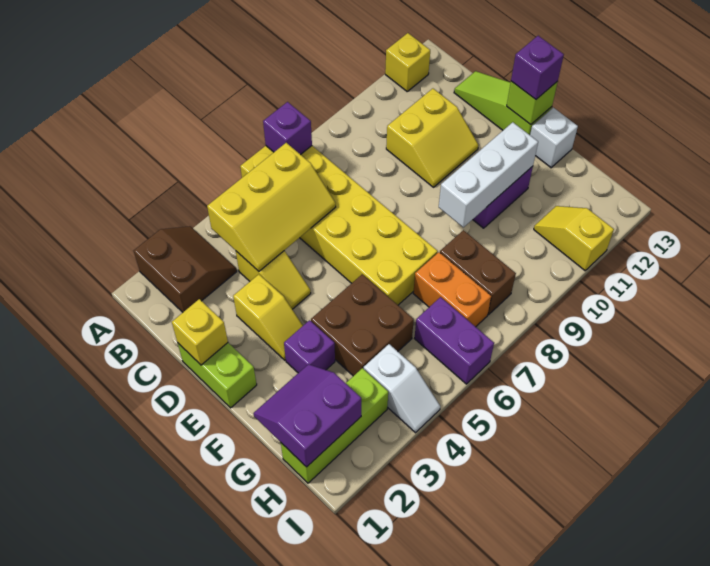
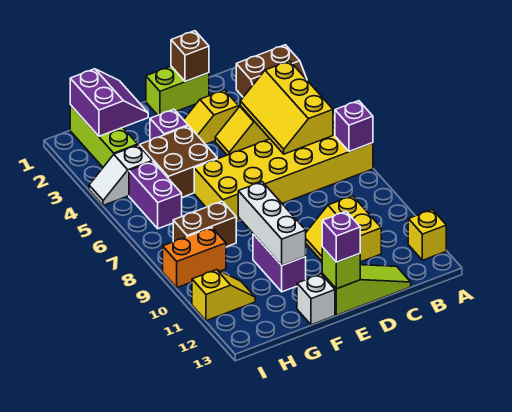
yellow 1x1 brick [172,299,228,365] -> brown 1x1 brick [171,31,209,82]
orange 1x2 brick [413,252,491,327] -> orange 1x2 brick moved to [163,227,226,288]
purple 1x2 brick [415,297,494,384] -> purple 1x2 brick turned to [129,161,182,229]

